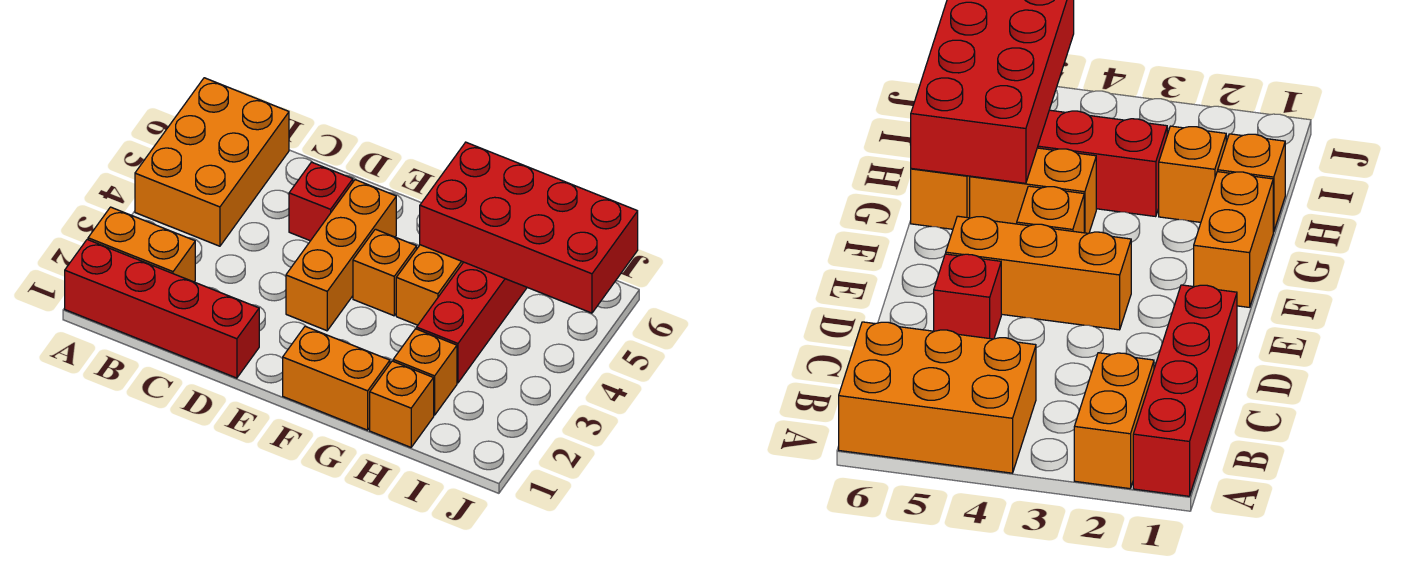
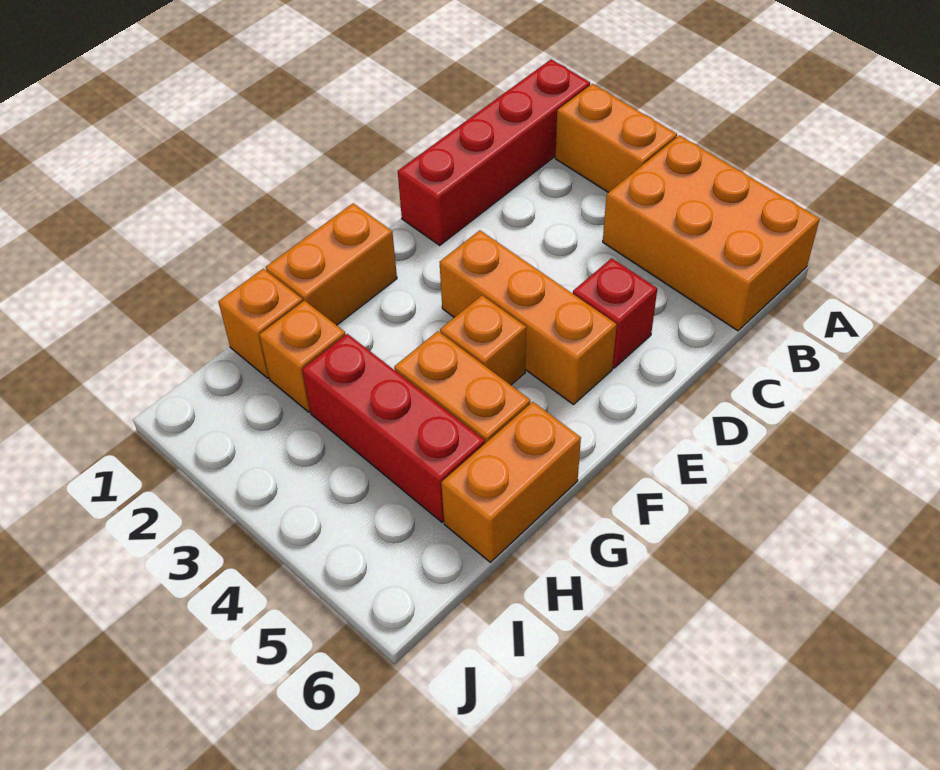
orange 1x2 brick [88,207,195,282] -> orange 1x2 brick turned to [555,84,677,193]
red 2x4 brick [420,142,638,313] -> none

